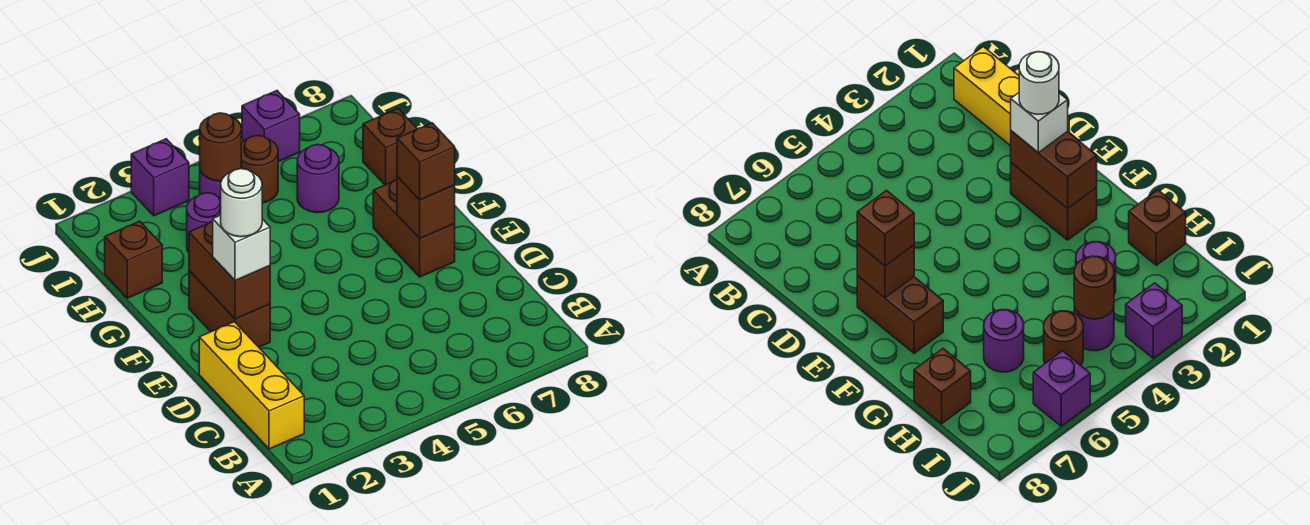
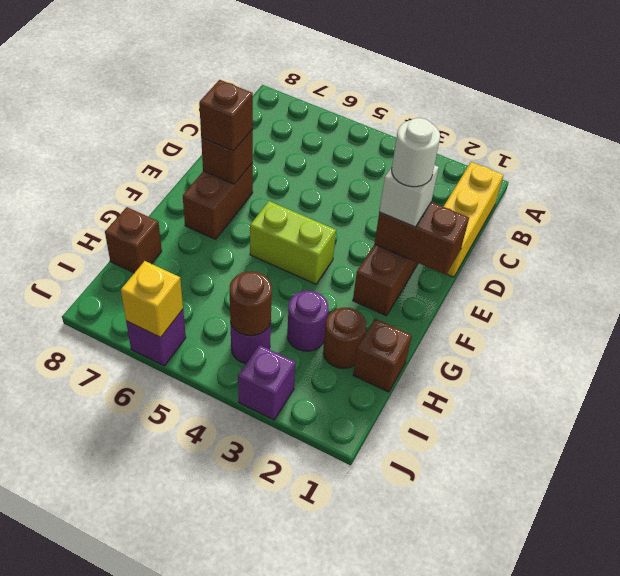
brown 1x2 brick [189,222,270,319] -> brown 1x2 brick turned to [375,202,469,275]
none -> lime 1x2 brick [250,201,336,284]
purple 1x1 round brick [297,145,339,213] -> none
brown 1x1 round brick [241,136,278,203] -> brown 1x1 round brick moved to [323,308,366,368]
none -> yellow 1x1 brick [121,261,183,337]

